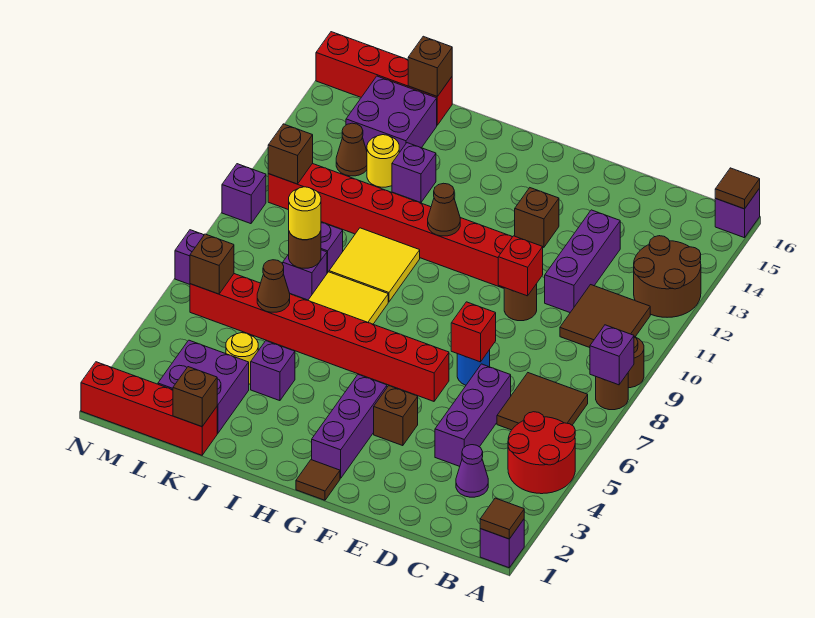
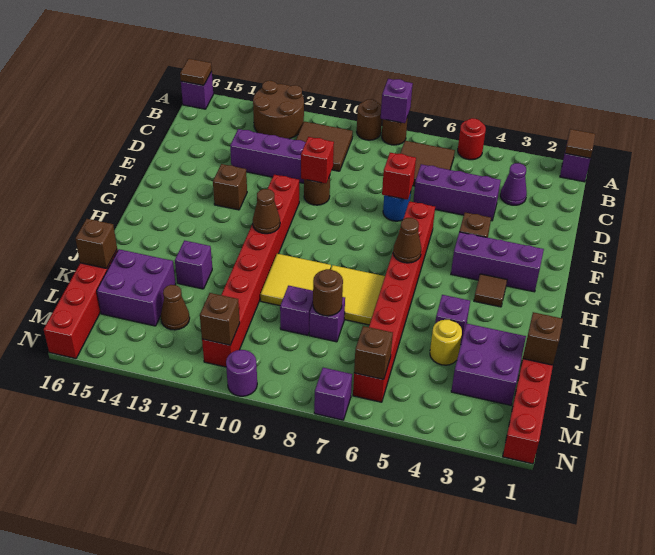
red 2x2 round brick [508,412,575,494] -> red 1x1 round brick [458,118,486,160]
brown 1x1 tile [296,460,340,500] -> brown 1x1 tile moved to [474,274,507,307]
brown 1x1 cone [257,260,290,312] -> brown 1x1 cone moved to [393,218,421,263]
yellow 1x1 round brick [289,187,321,240] -> none
yellow 1x1 round brick [367,135,399,187] -> none
purple 1x1 brick [222,164,266,224] -> purple 1x1 round brick [226,350,257,396]

